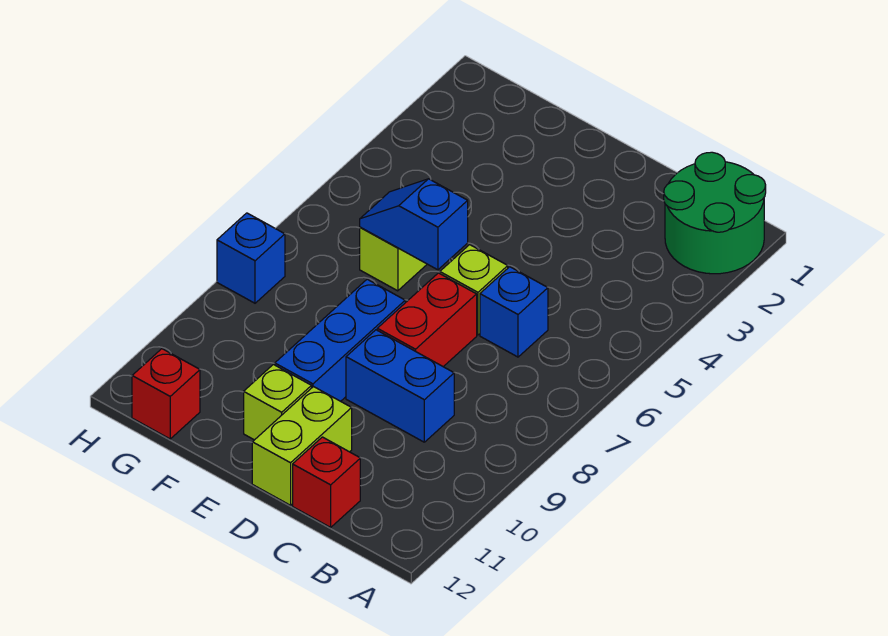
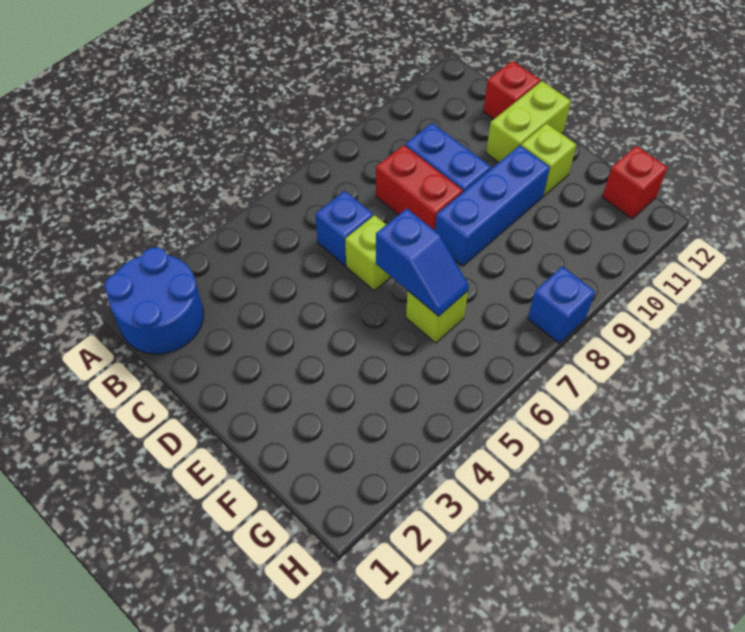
green 2x2 round brick [664,152,766,274] -> blue 2x2 round brick [105,248,203,354]
red 1x2 brick [377,273,477,367] -> red 1x2 brick turned to [376,145,463,230]

